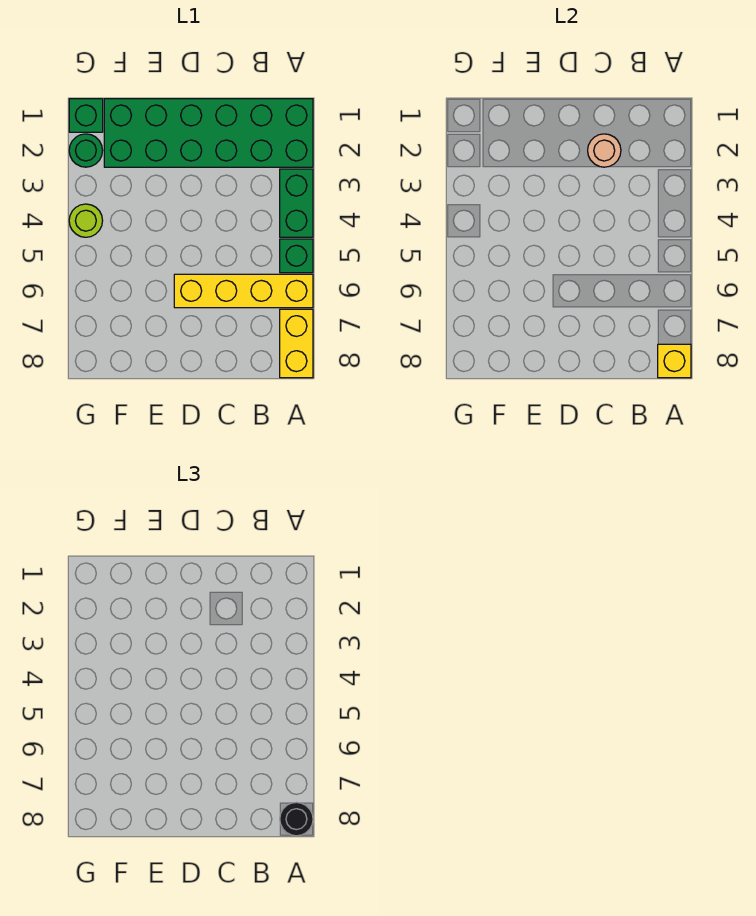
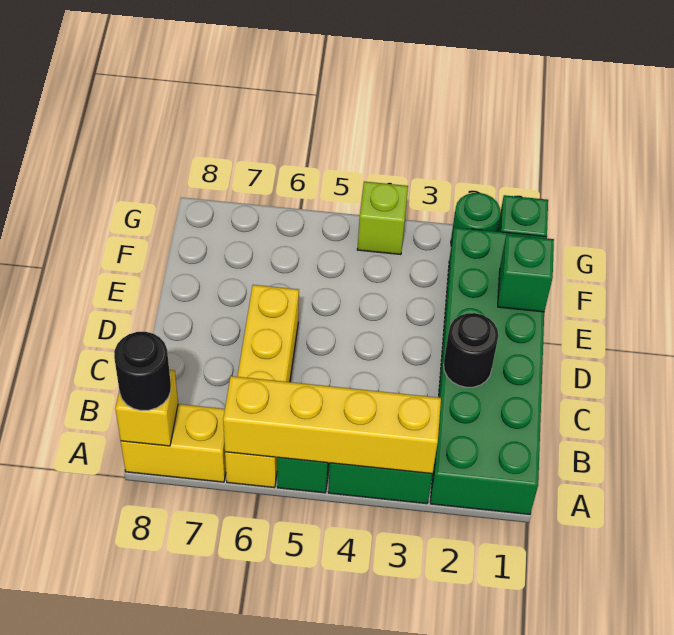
none -> yellow 1x4 brick [223,376,441,474]
tan 1x1 round brick [588,134,621,167] -> black 1x1 round brick [444,313,498,387]
none -> green 1x1 brick [498,235,554,312]
lime 1x1 round brick [69,204,103,237] -> lime 1x1 brick [357,182,408,255]

